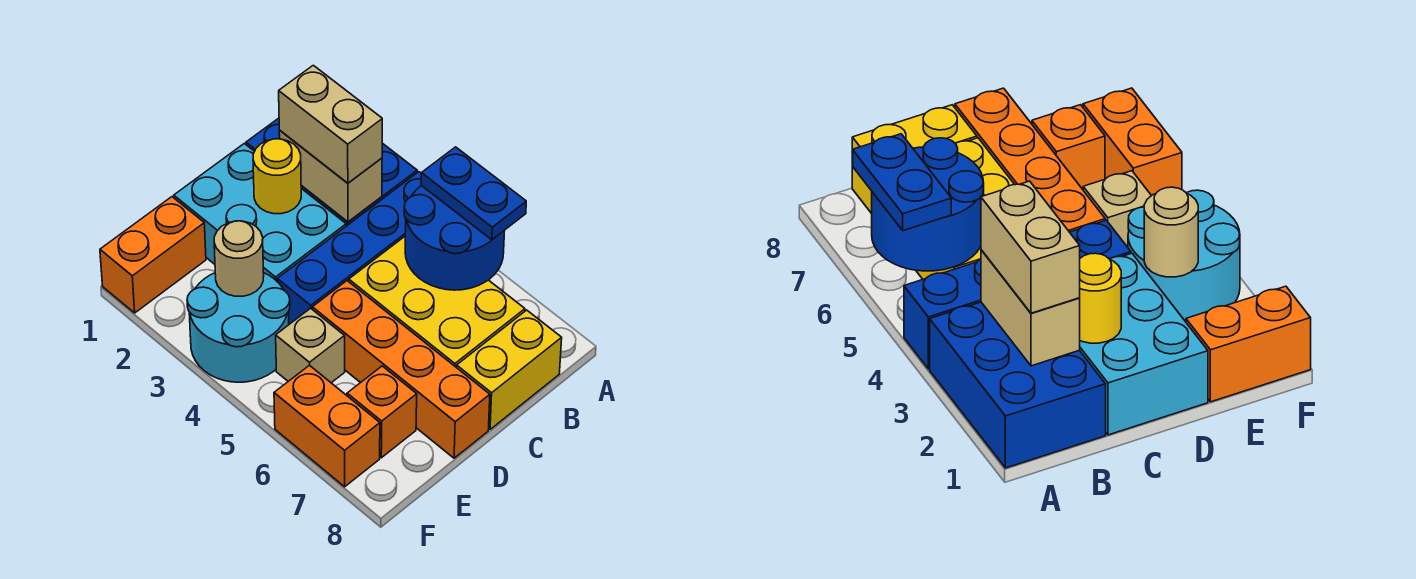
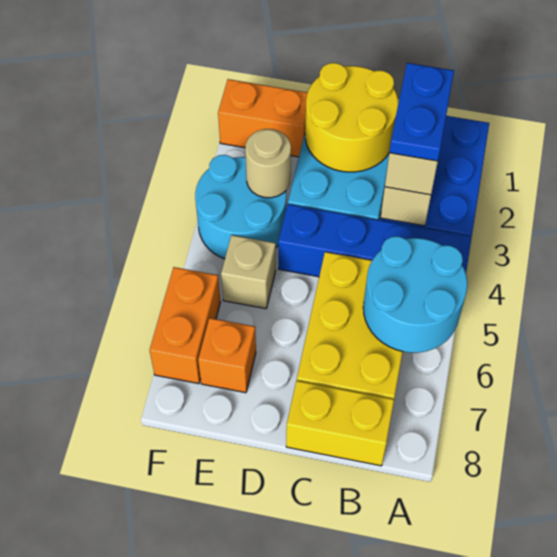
blue 2x2 round brick [404,186,505,290] -> cyan 2x2 round brick [363,236,467,353]
blue 1x2 plate [421,147,526,240] -> blue 1x2 plate moved to [389,63,454,161]
yellow 1x1 round brick [253,139,301,214] -> yellow 2x2 round brick [305,63,398,172]
orange 1x4 brick [312,281,490,458] -> none

